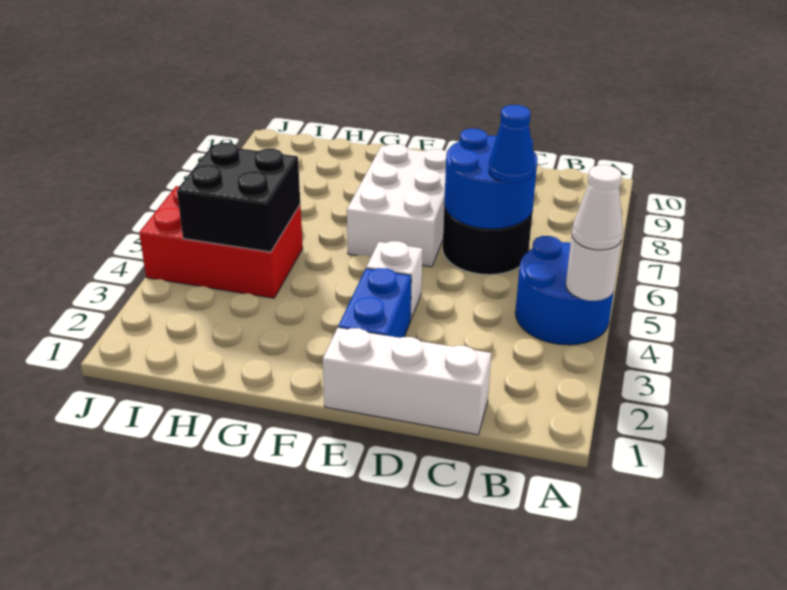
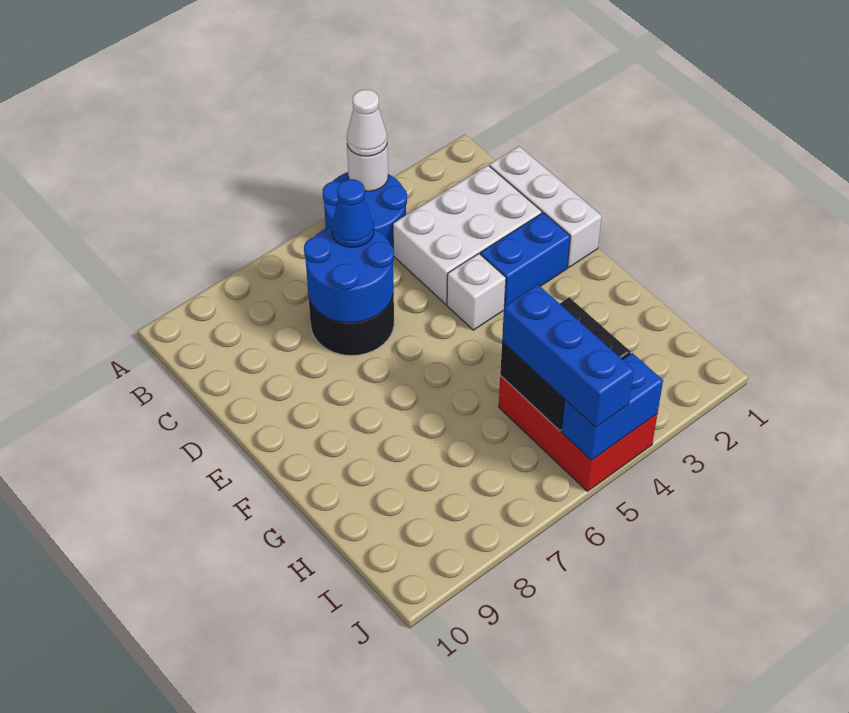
white 2x3 brick [347,144,447,267] -> white 2x3 brick moved to [393,165,542,304]
none -> blue 1x3 brick [502,285,634,428]
none -> blue 1x2 brick [561,353,663,460]

